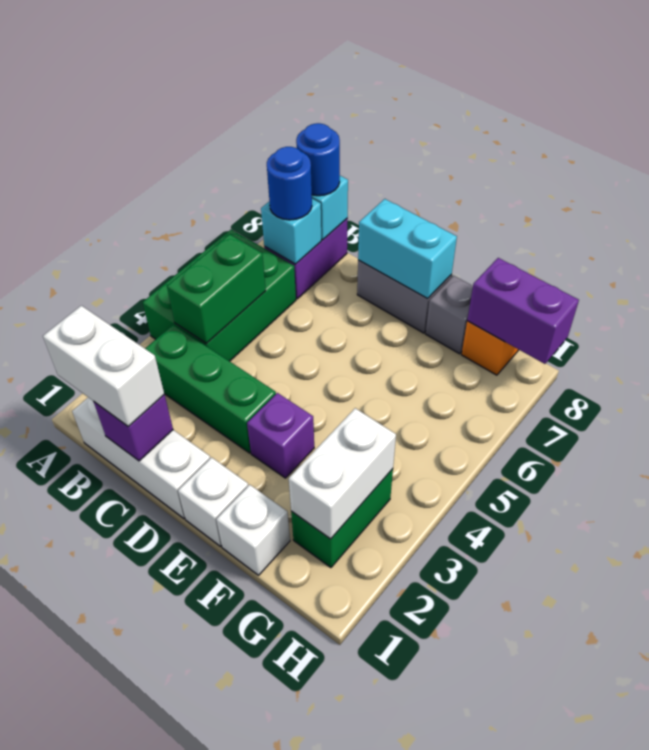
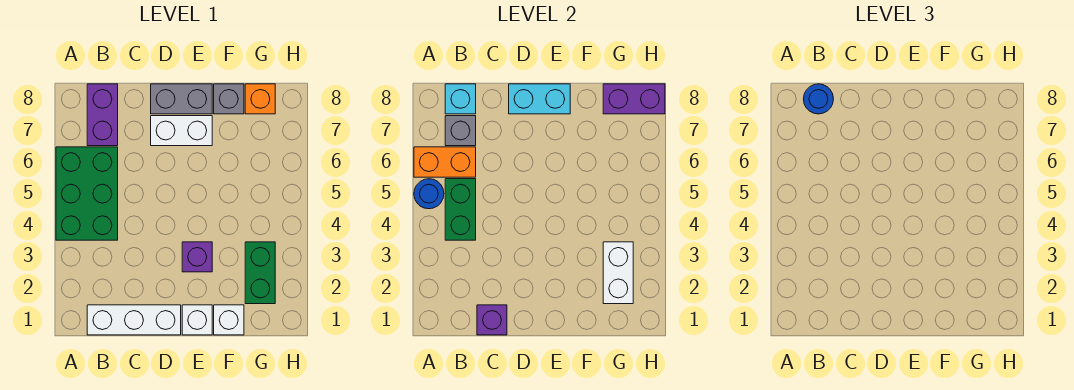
none -> orange 1x2 brick [414,147,476,177]
white 1x2 brick [43,306,164,427] -> white 1x2 brick moved to [151,116,212,146]
green 1x3 brick [145,325,276,453] -> none
cyan 1x1 brick [261,199,321,264] -> grey 1x1 brick [445,116,476,146]
blue 1x1 round brick [267,147,312,220] -> blue 1x1 round brick moved to [414,179,444,209]

